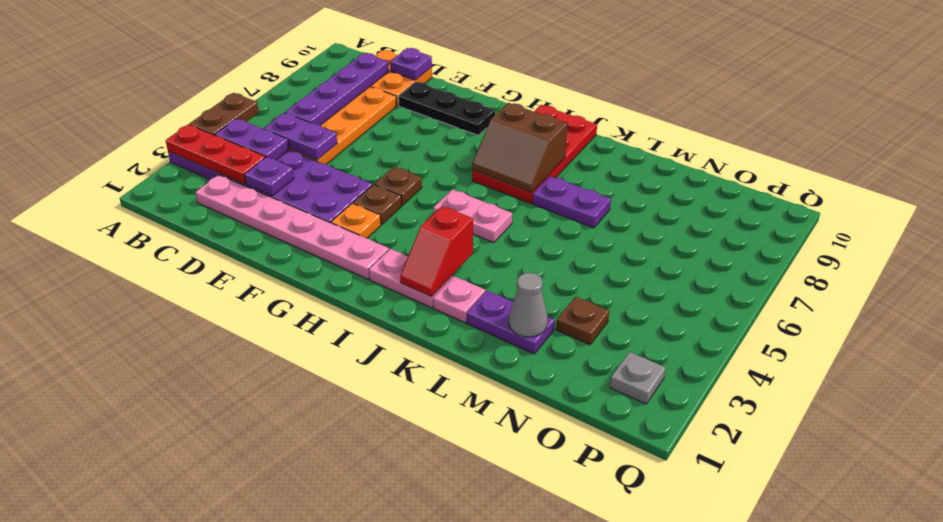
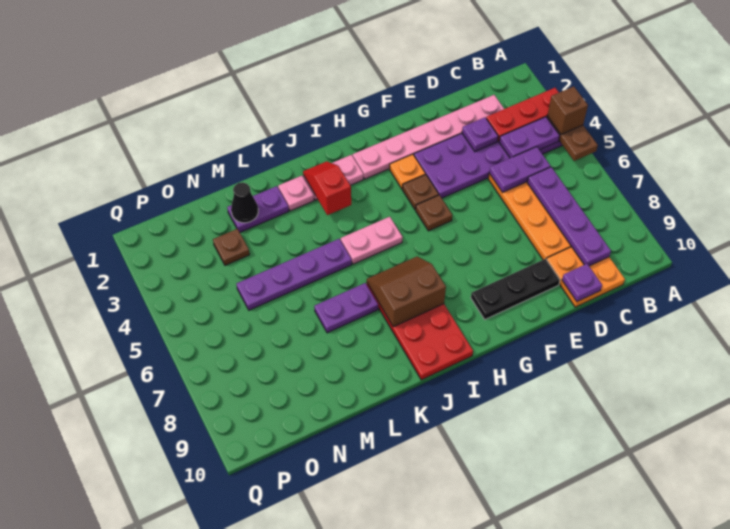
none -> brown 1x1 brick [547,86,588,134]
none -> purple 1x4 plate [237,239,352,310]
grey 1x1 cone [509,273,548,337] -> black 1x1 cone [231,182,258,223]
grey 1x1 plate [610,352,666,404] -> none

